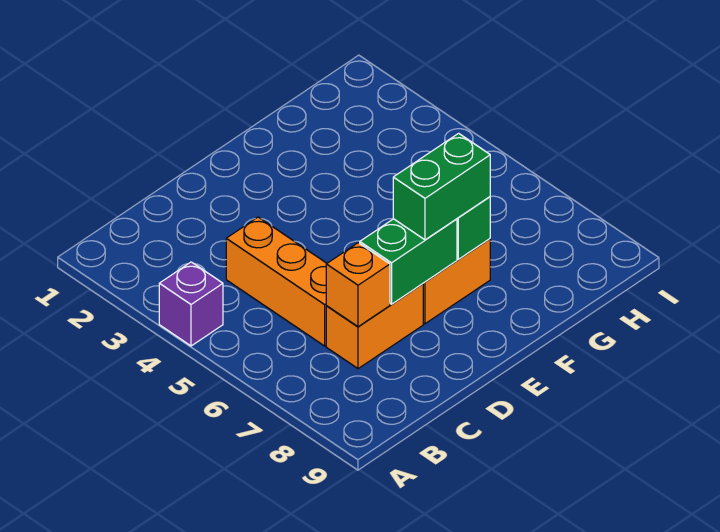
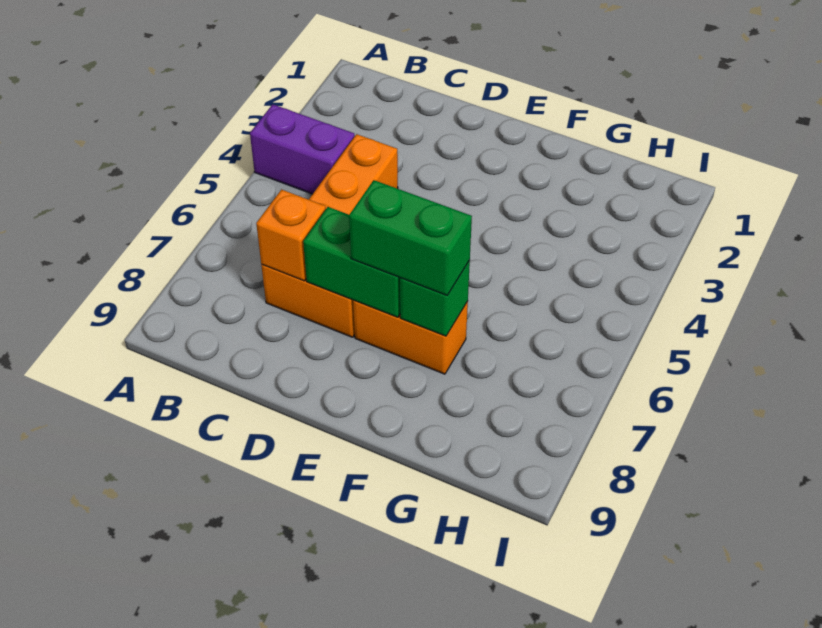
purple 1x1 brick [159,262,223,346] -> purple 1x2 brick [250,104,355,194]

